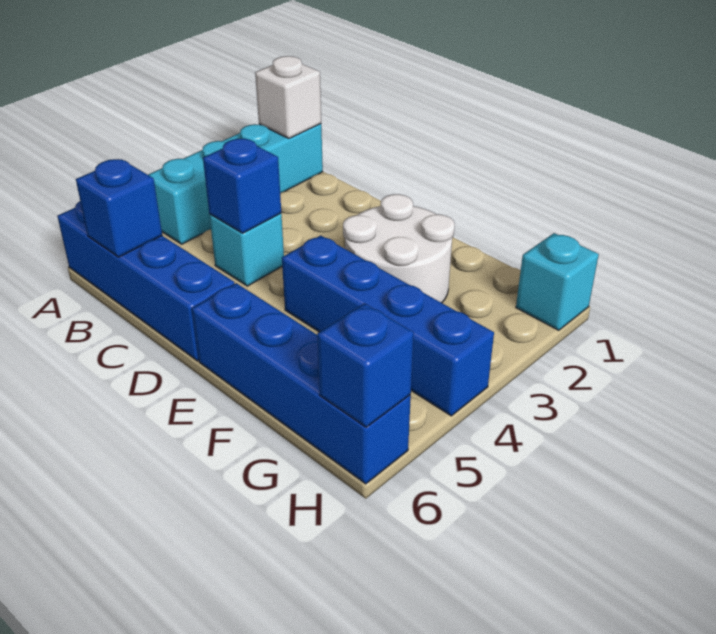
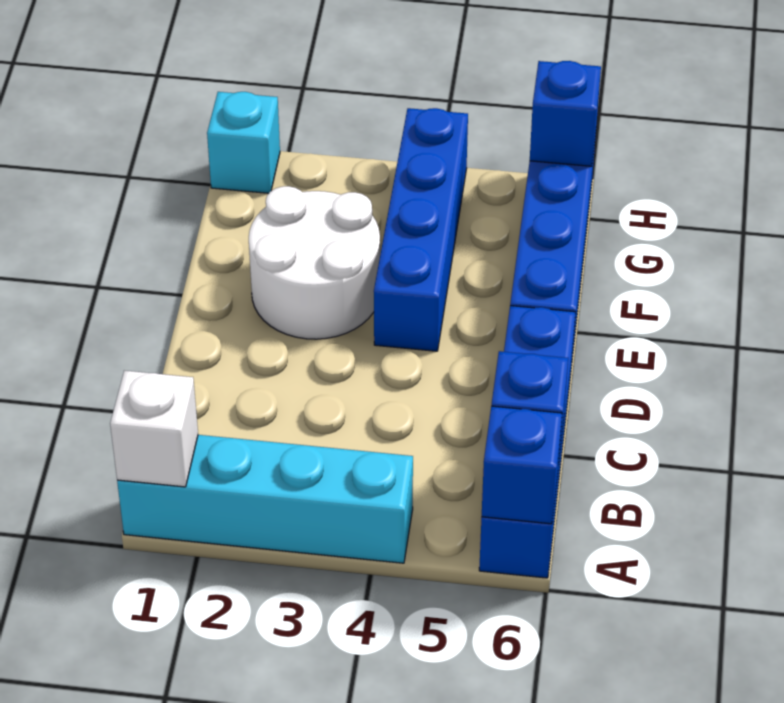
cyan 1x1 brick [209,213,284,286] -> none
blue 1x1 brick [203,139,281,233] -> blue 1x1 brick moved to [482,406,562,524]

